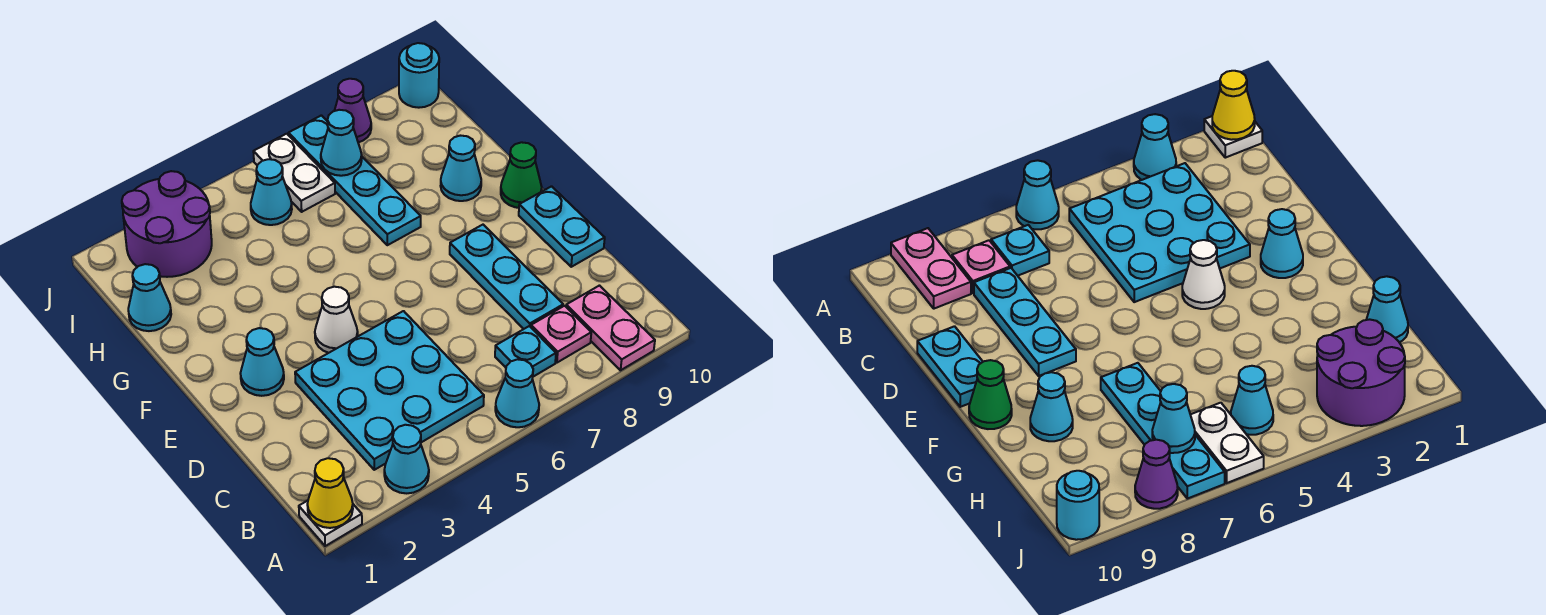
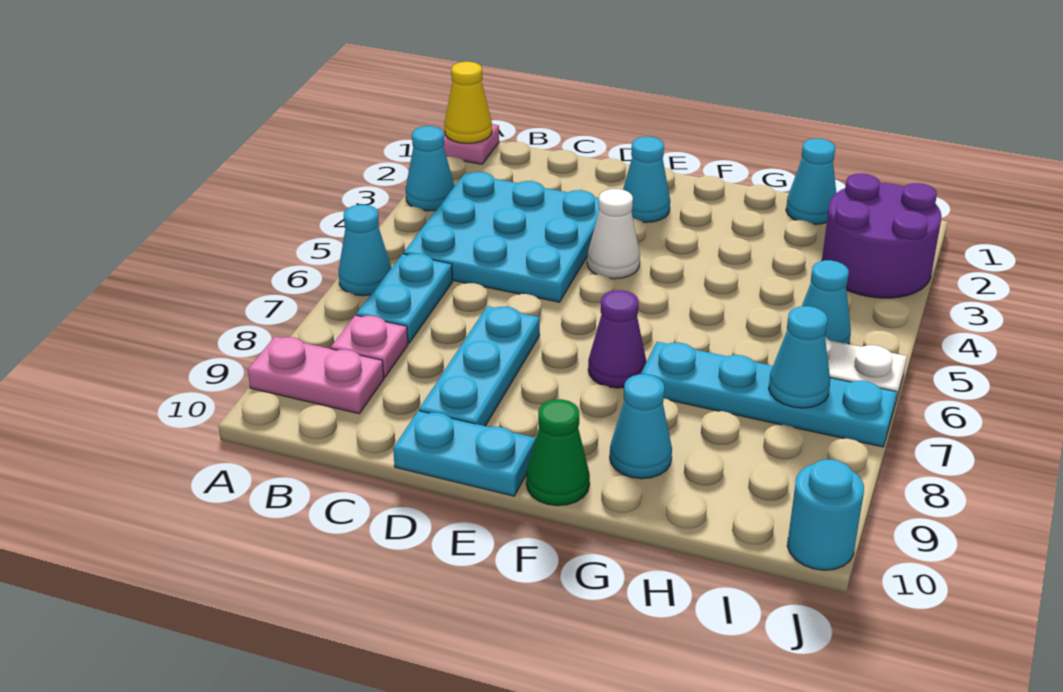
white 1x1 plate [299,501,362,546] -> pink 1x1 plate [444,124,499,164]
cyan 1x1 plate [495,326,556,377] -> cyan 1x2 plate [356,254,453,343]
cyan 1x3 plate [450,225,563,329] -> cyan 1x3 plate turned to [419,306,540,426]
purple 1x1 cone [334,79,371,142] -> purple 1x1 cone moved to [588,290,646,388]

